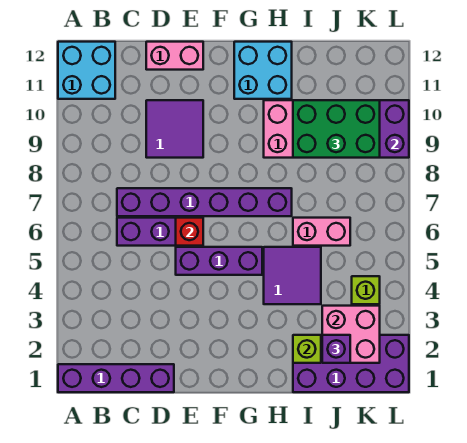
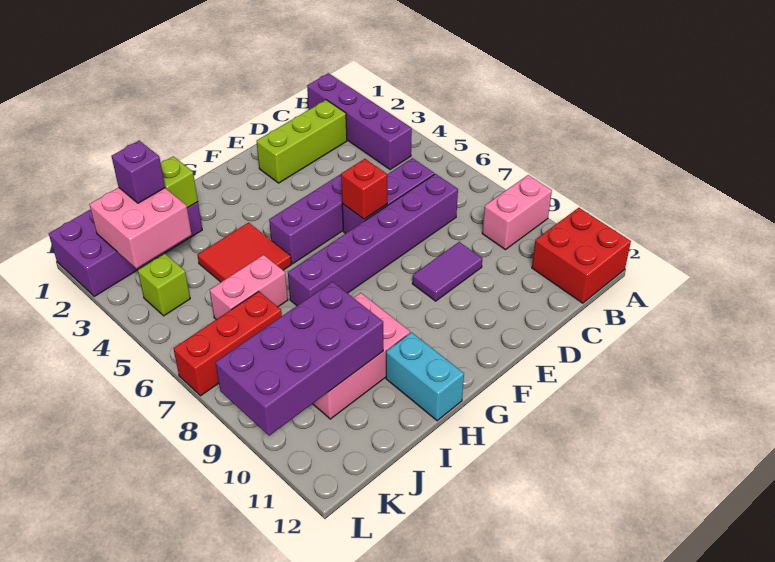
purple 1x4 brick [58,364,174,392] -> purple 1x4 brick turned to [307,73,412,170]
cyan 2x2 brick [58,42,115,99] -> red 2x2 brick [532,208,631,303]
none -> lime 1x3 brick [257,100,347,183]
purple 2x2 tile [146,100,203,158] -> purple 1x2 tile [412,242,482,301]
pink 1x2 brick [146,42,203,70] -> pink 1x2 brick moved to [482,175,552,250]
cyan 2x2 brick [234,42,292,99] -> cyan 1x2 brick [386,332,464,421]
purple 2x2 tile [264,247,321,304] -> red 2x2 tile [197,223,291,282]
green 2x3 brick [293,100,380,158] -> none
none -> red 1x3 brick [173,291,282,396]

